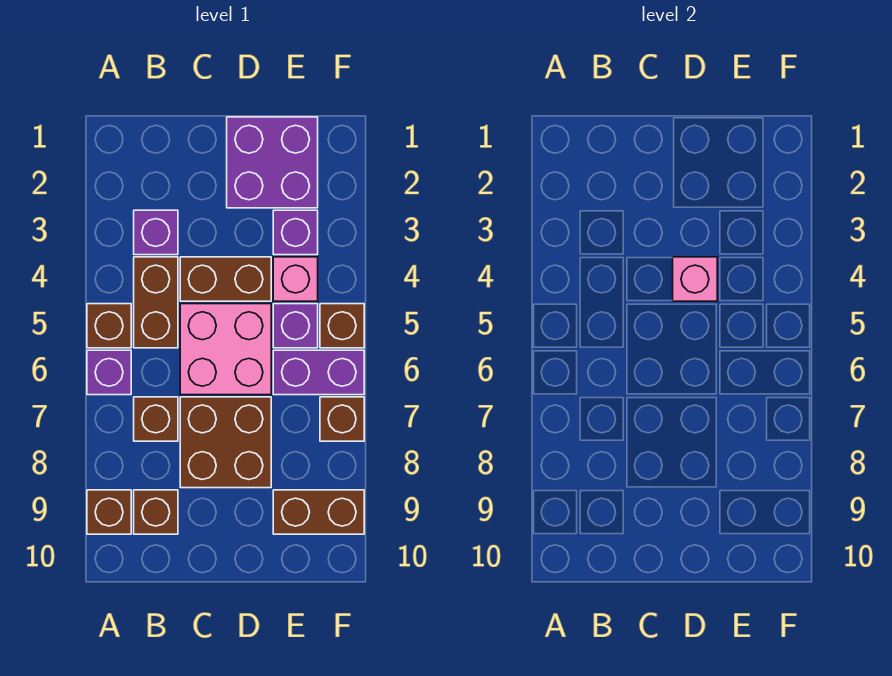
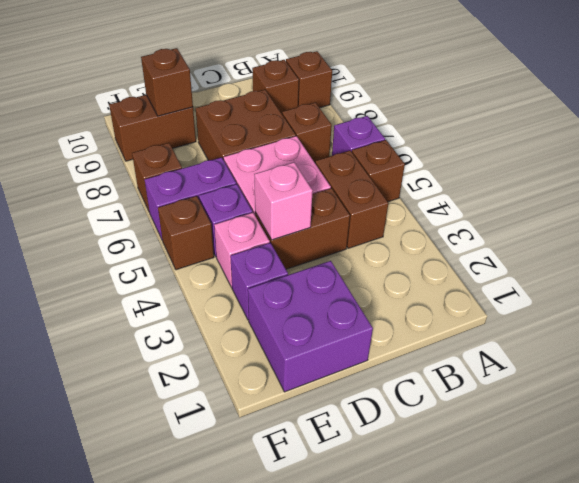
purple 1x1 brick [134,210,178,255] -> none
none -> brown 1x1 brick [141,48,193,116]

